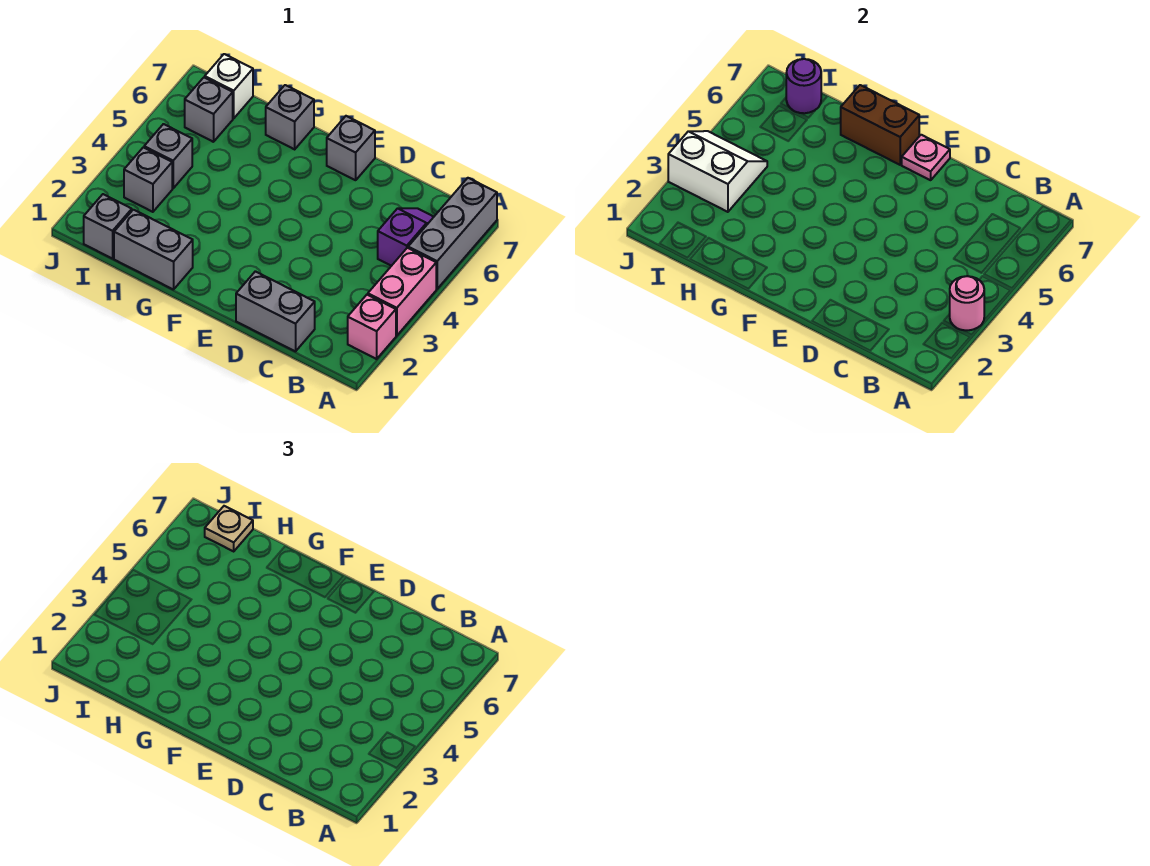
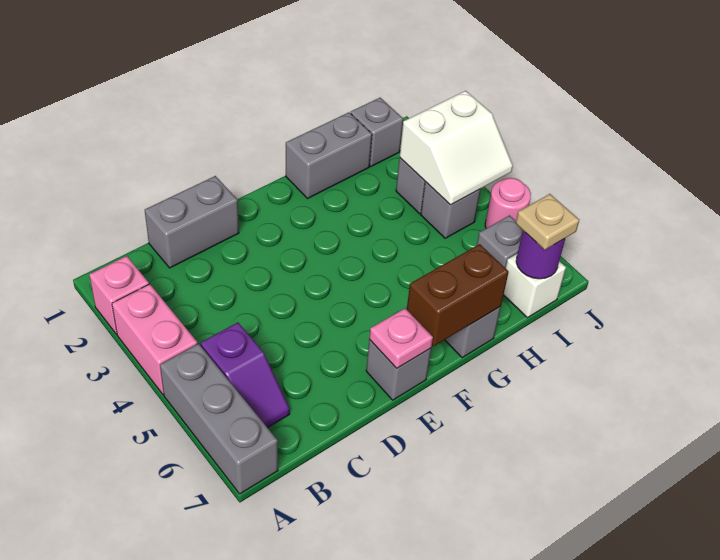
pink 1x1 round brick [950,276,984,330] -> pink 1x1 round brick moved to [485,178,531,228]

